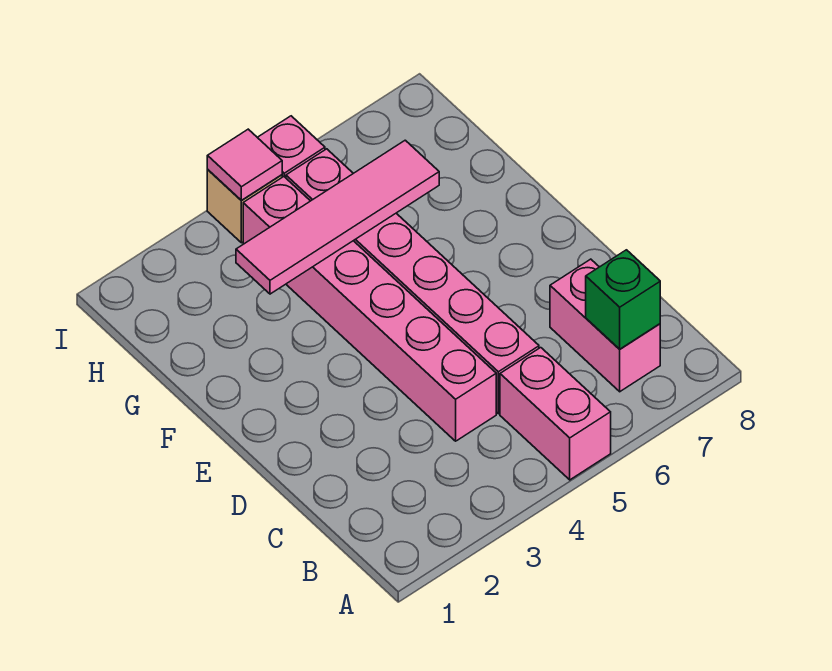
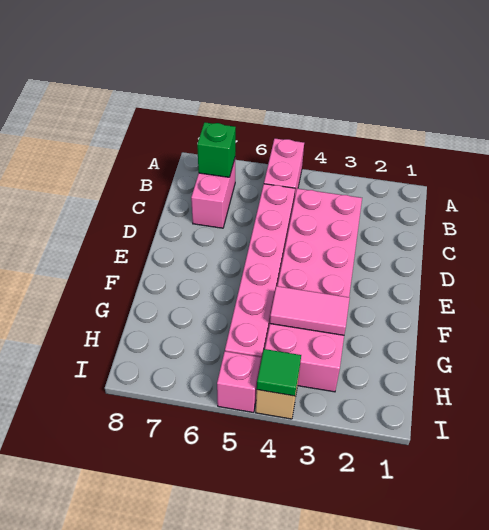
pink 1x6 brick [243,177,496,441] -> pink 2x6 brick [265,189,362,392]
pink 1x4 tile [236,140,439,294] -> pink 1x2 tile [270,286,350,335]
pink 1x1 tile [207,129,282,201] -> green 1x1 tile [257,349,301,396]

